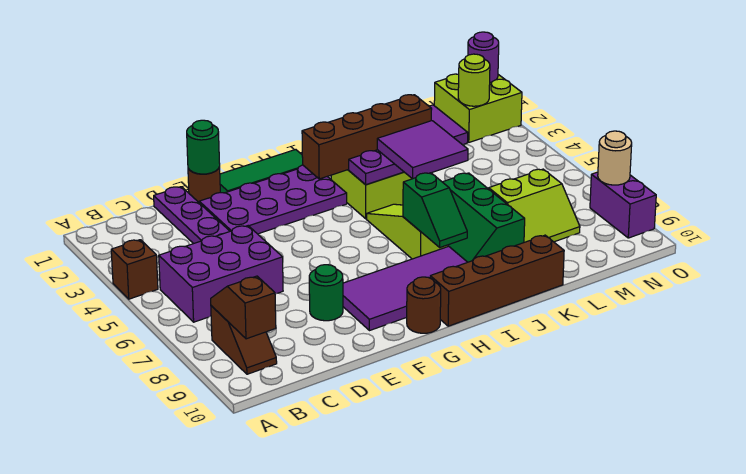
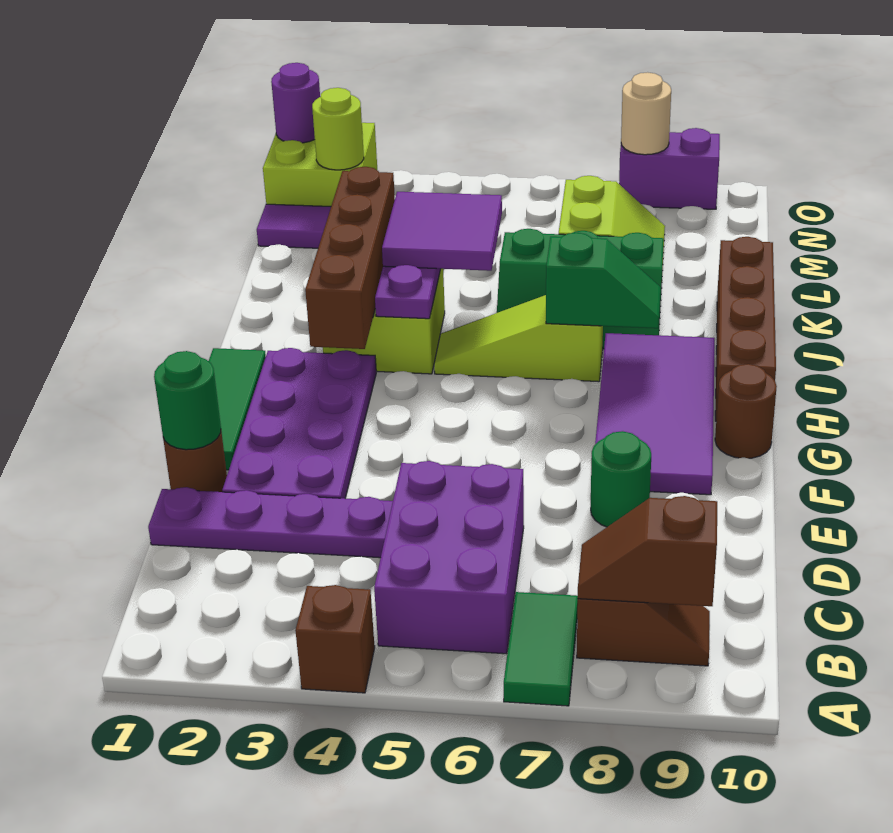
none -> green 1x2 tile [504,592,578,706]

